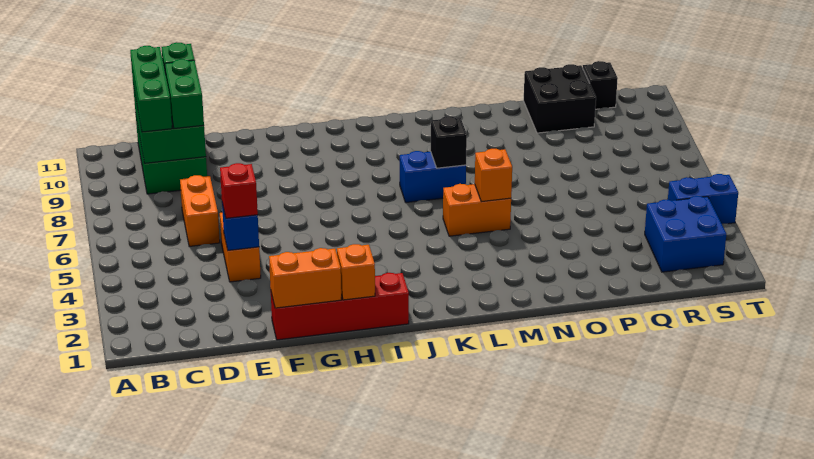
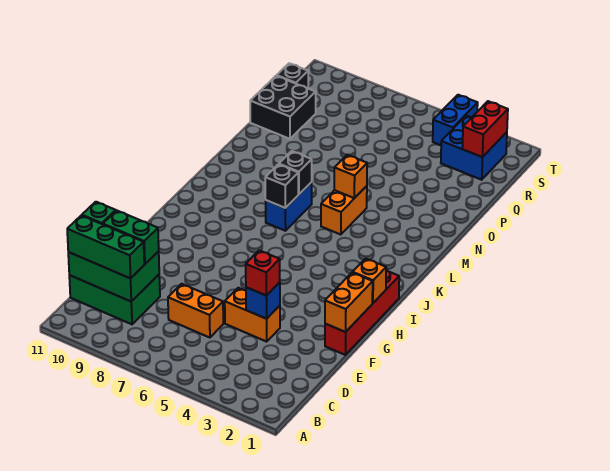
none -> black 1x1 brick [265,164,298,208]
none -> red 1x2 brick [462,101,508,157]

